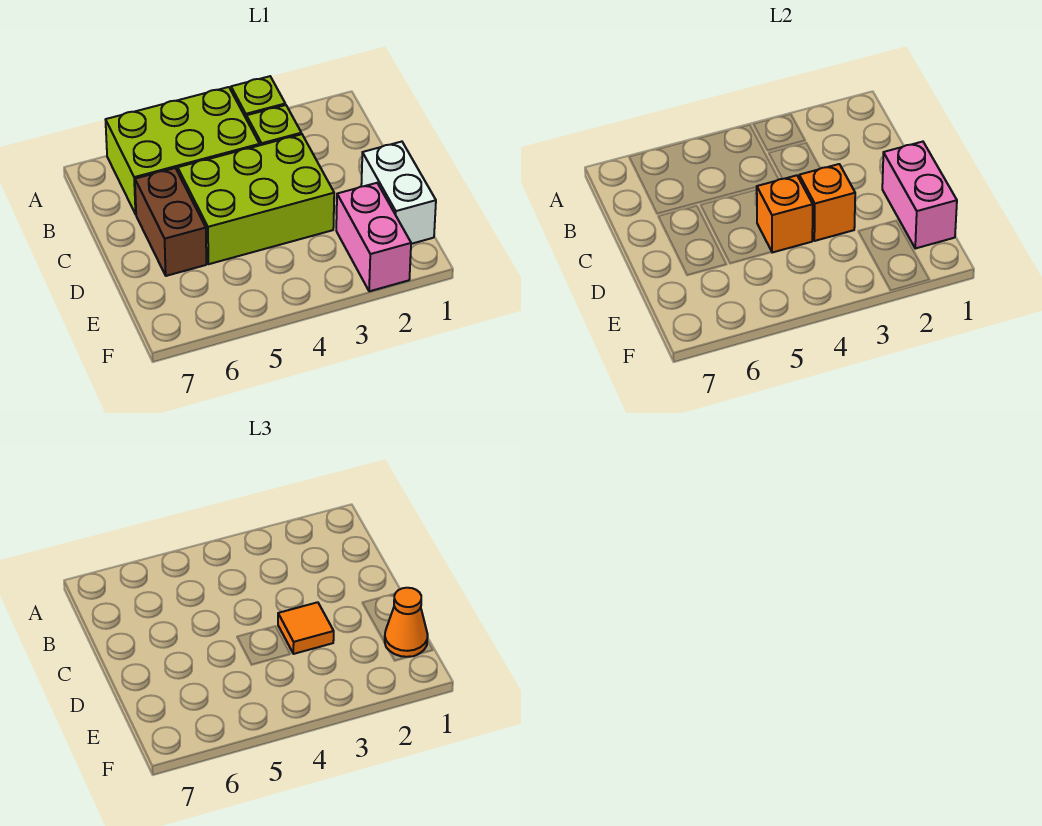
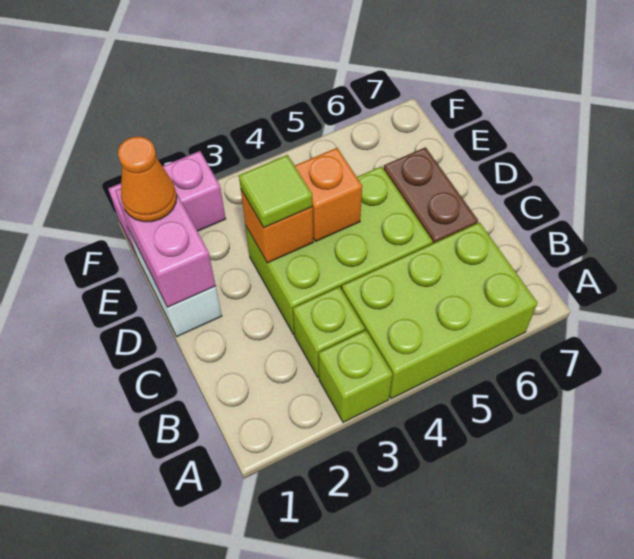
orange 1x1 tile [278,602,334,654] -> lime 1x1 tile [239,155,312,228]
pink 1x2 brick [336,183,411,291] -> pink 1x2 brick turned to [108,151,226,256]

